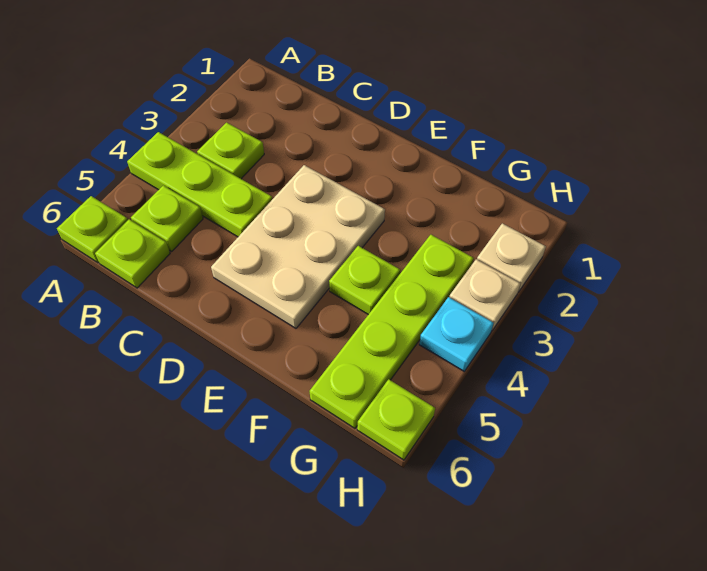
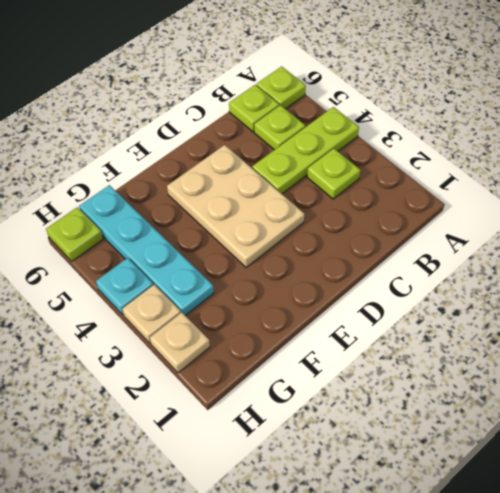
lime 1x1 plate [329,246,400,315] -> none
lime 1x4 plate [310,235,474,428] -> cyan 1x4 plate [79,185,214,316]

